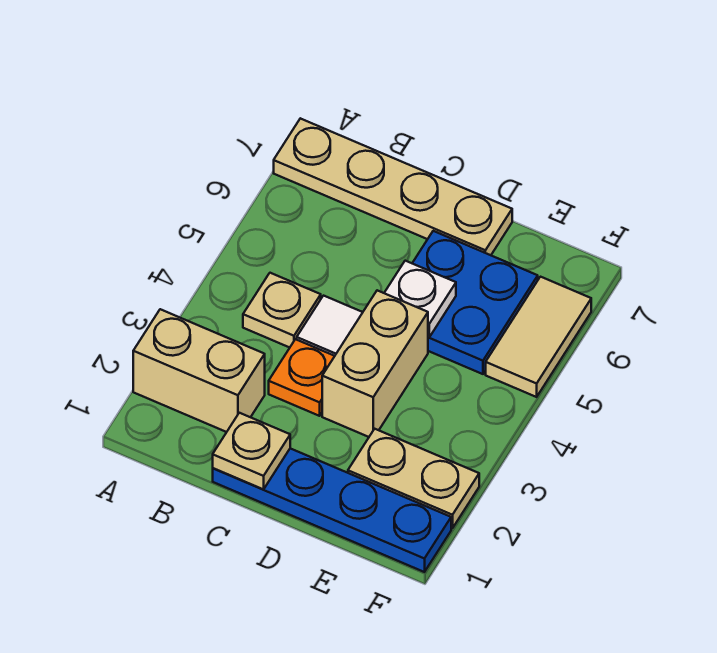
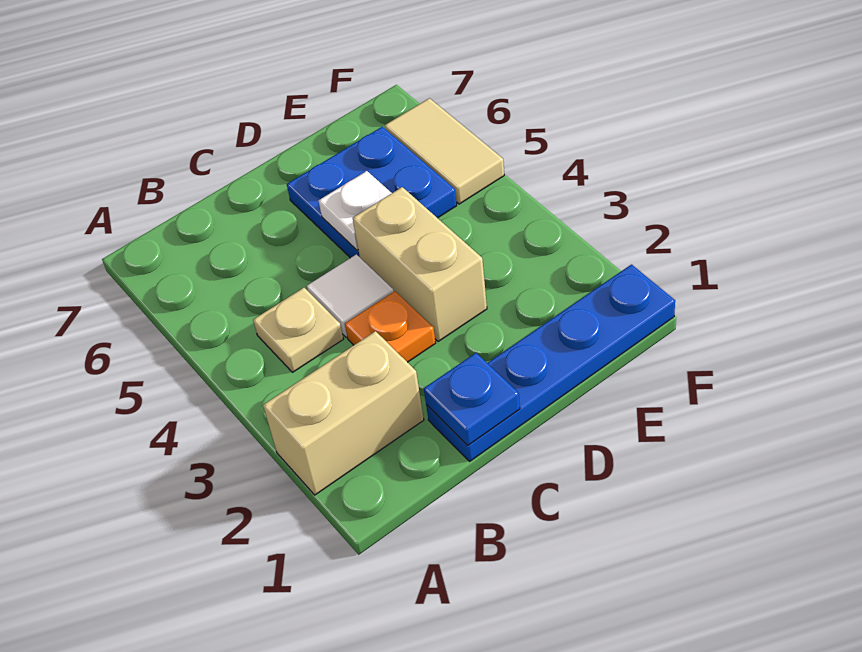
tan 1x4 plate [274,118,512,255] -> none
tan 1x1 plate [213,413,290,489] -> blue 1x1 plate [424,353,520,446]
tan 1x2 plate [348,429,479,528] -> none

